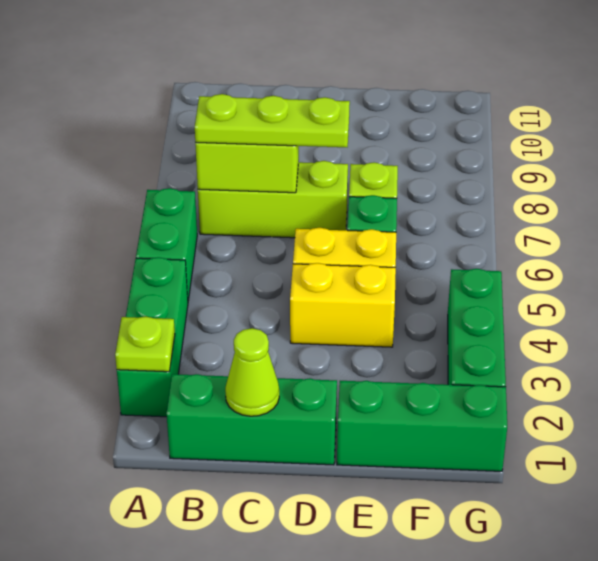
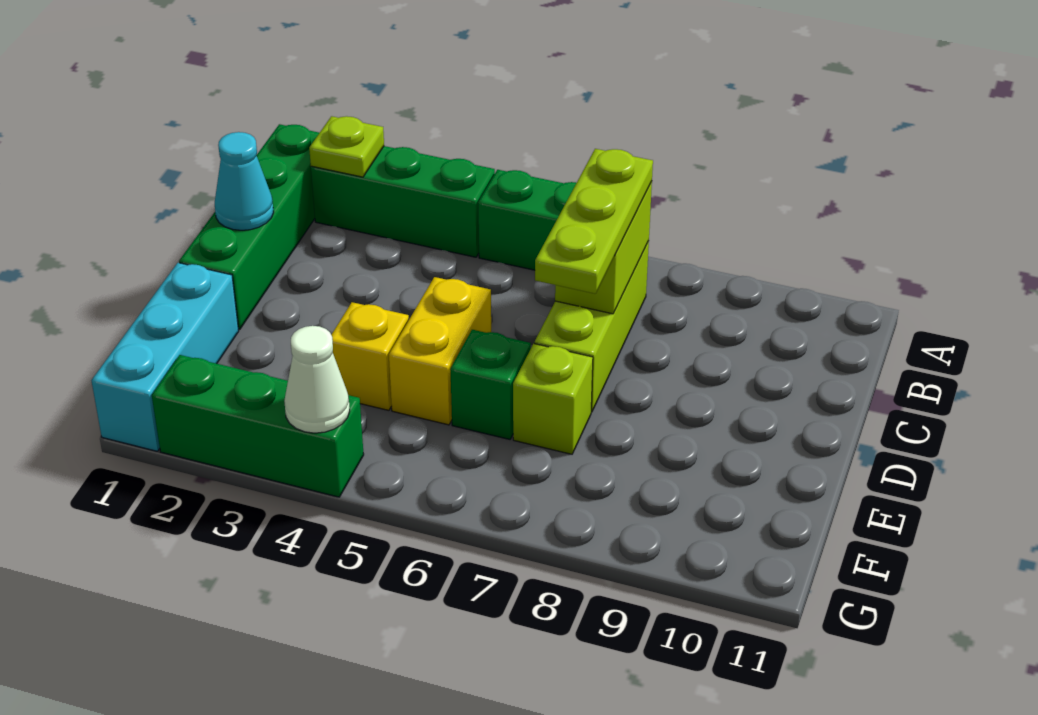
green 1x3 brick [167,374,337,465] -> green 1x4 brick [179,124,319,330]
lime 1x1 cone [225,328,279,416] -> cyan 1x1 cone [215,132,274,230]
yellow 1x2 brick [290,263,396,347] -> yellow 1x1 brick [332,302,409,410]
green 1x3 brick [337,381,507,471] -> cyan 1x3 brick [91,263,239,451]
none -> white 1x1 cone [284,326,350,433]

